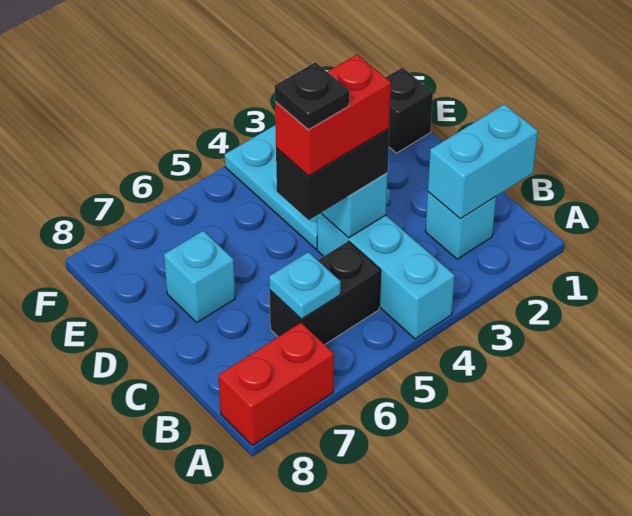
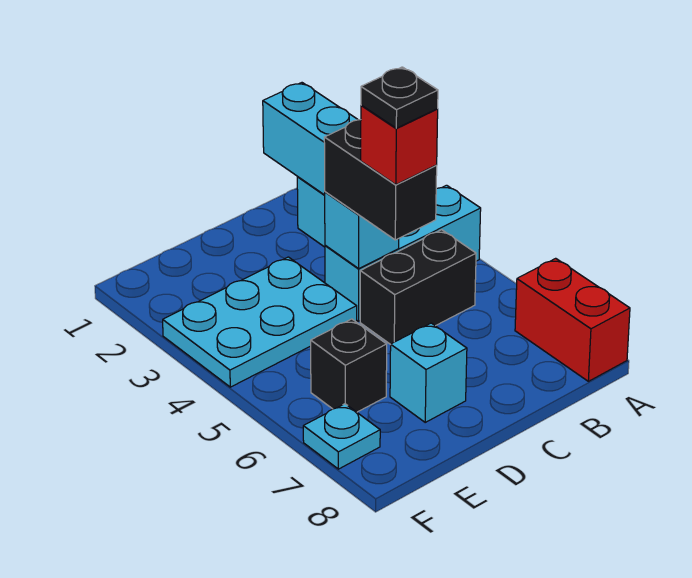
black 1x2 brick [270,241,381,344] -> black 1x2 brick turned to [360,230,476,345]
cyan 1x1 plate [269,252,341,319] -> cyan 1x1 plate moved to [303,404,380,469]
red 1x2 brick [275,54,391,176] -> red 1x1 brick [361,105,438,185]
black 1x1 brick [386,68,433,153] -> black 1x1 brick moved to [311,319,387,412]

